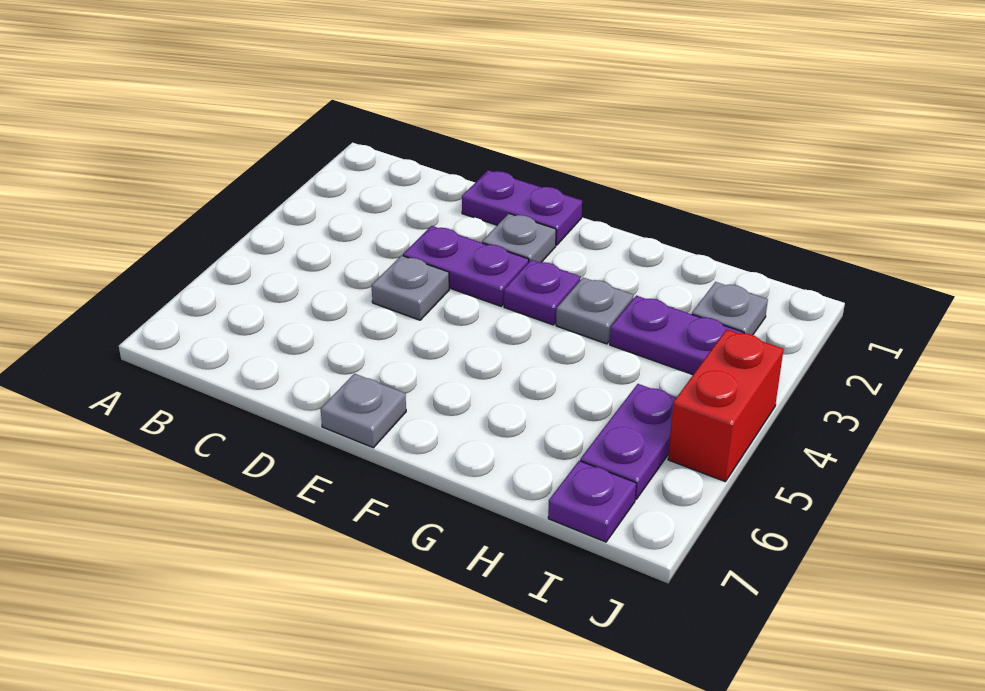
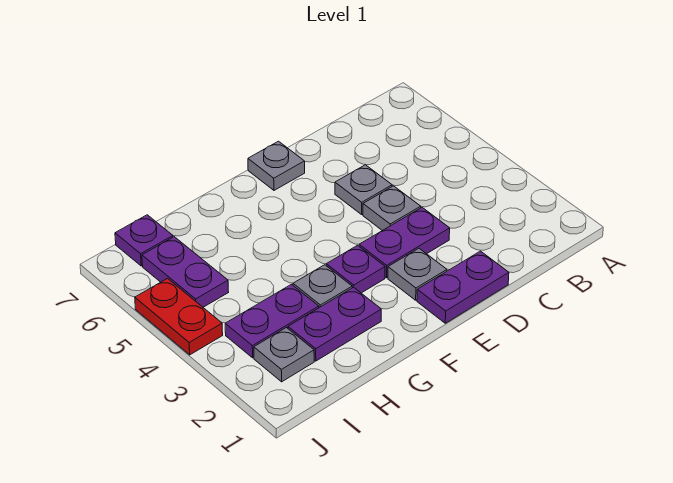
none -> grey 1x1 plate [335,165,392,214]
none -> purple 1x2 plate [288,287,381,361]
red 1x2 brick [668,329,784,482] -> red 1x2 plate [135,279,223,355]

